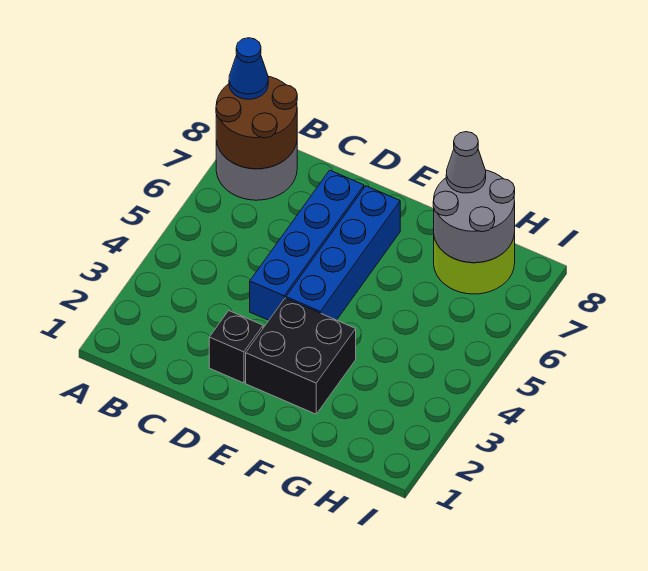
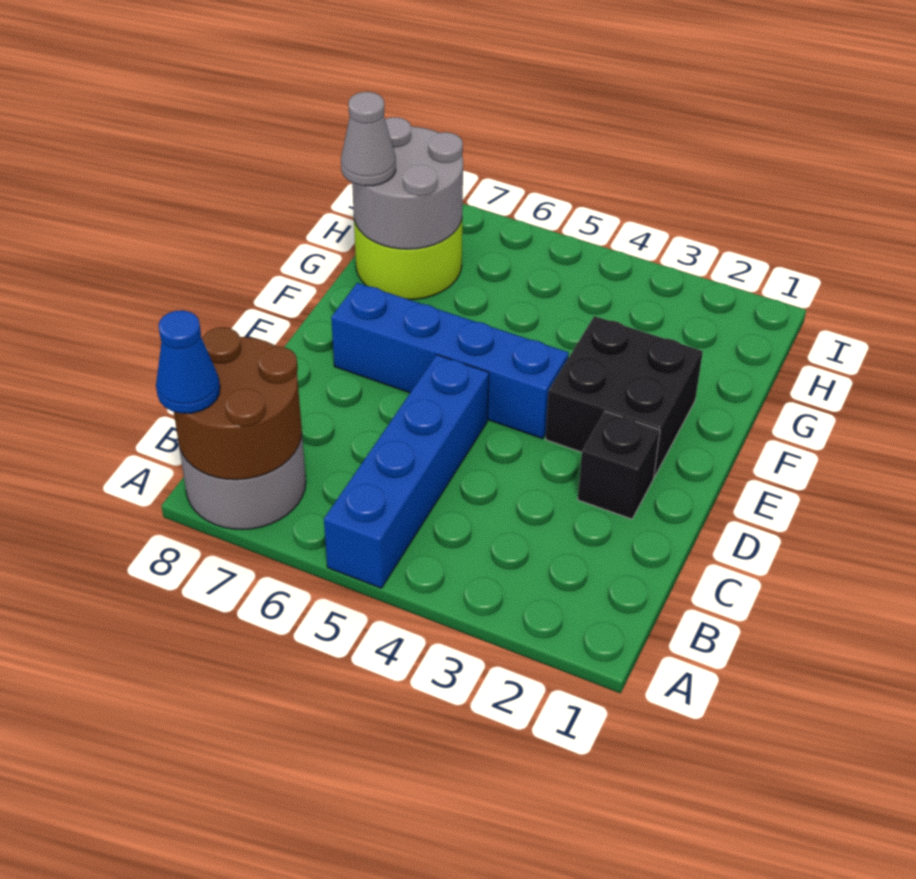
blue 1x4 brick [250,170,364,320] -> blue 1x4 brick turned to [324,355,489,588]

